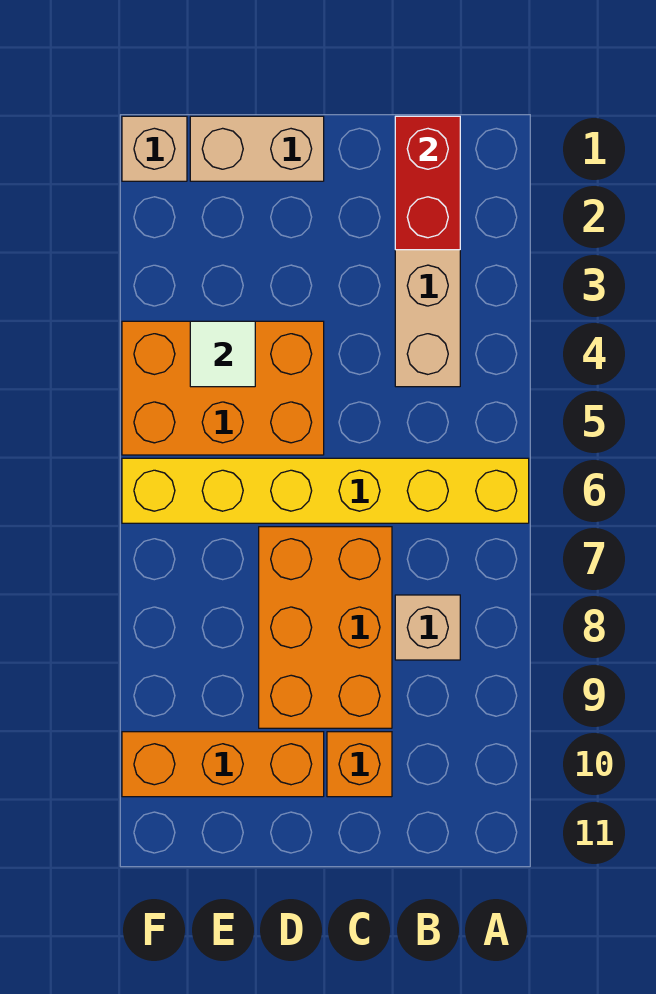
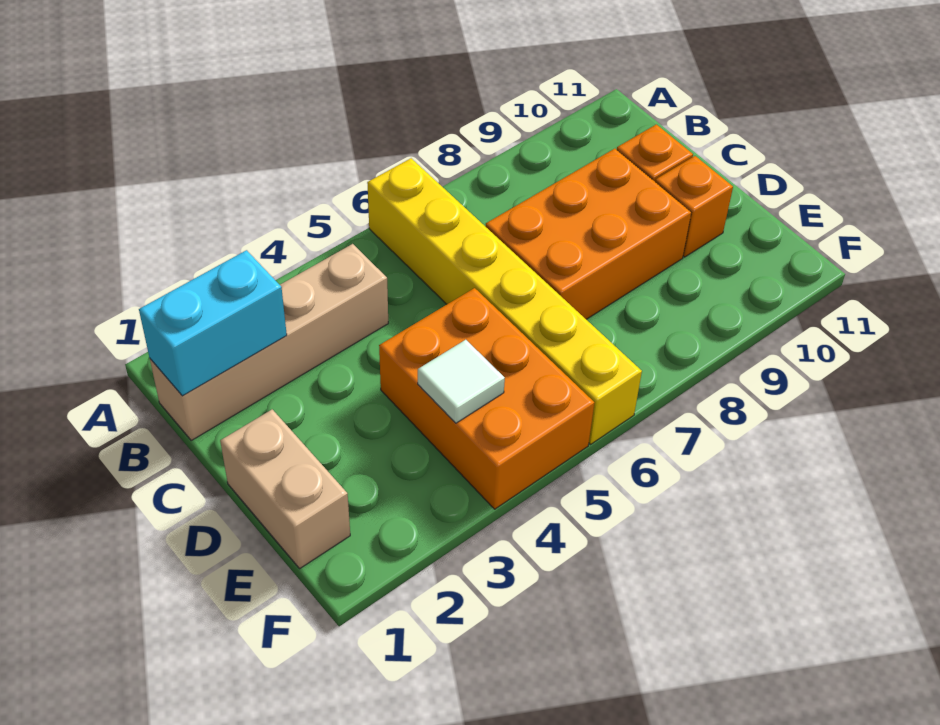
red 1x2 brick [395,116,460,250] -> cyan 1x2 brick [139,250,287,396]
tan 1x1 brick [395,595,460,660] -> none
orange 1x3 brick [122,732,324,797] -> orange 1x1 brick [655,156,733,257]
tan 1x1 brick [122,116,187,181] -> none

